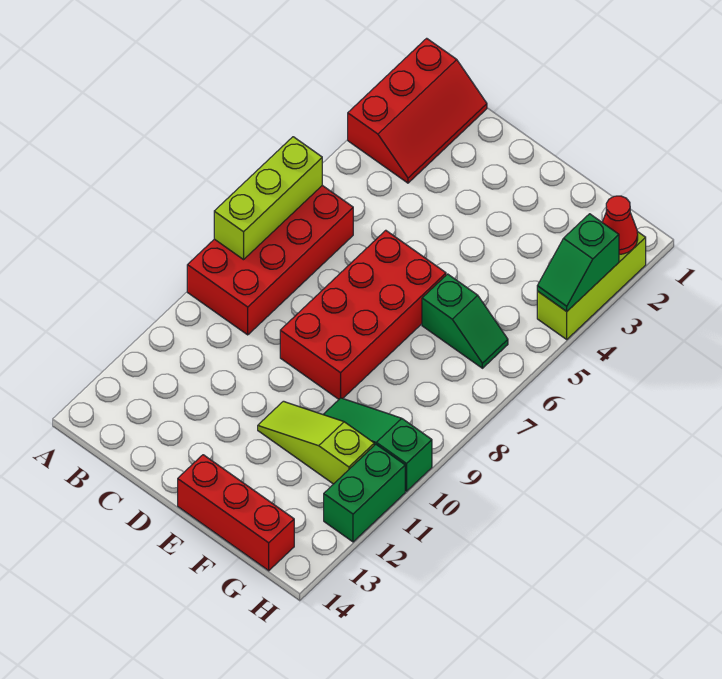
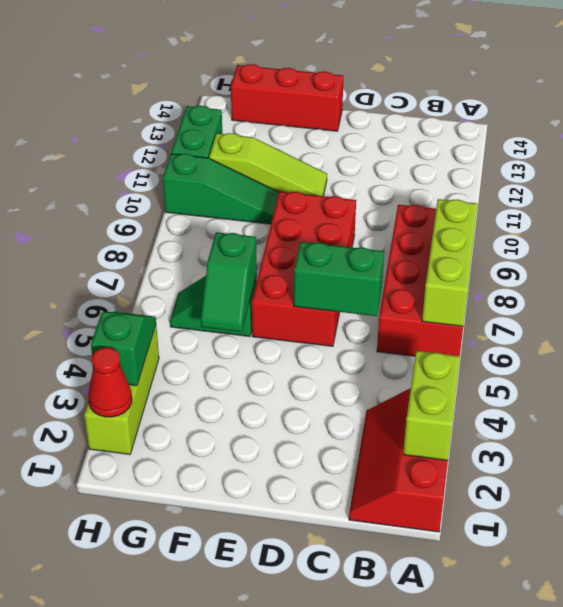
none -> lime 1x2 brick [403,351,460,460]
none -> green 1x2 brick [294,242,384,316]
none -> green 1x2 slope [201,232,257,332]

